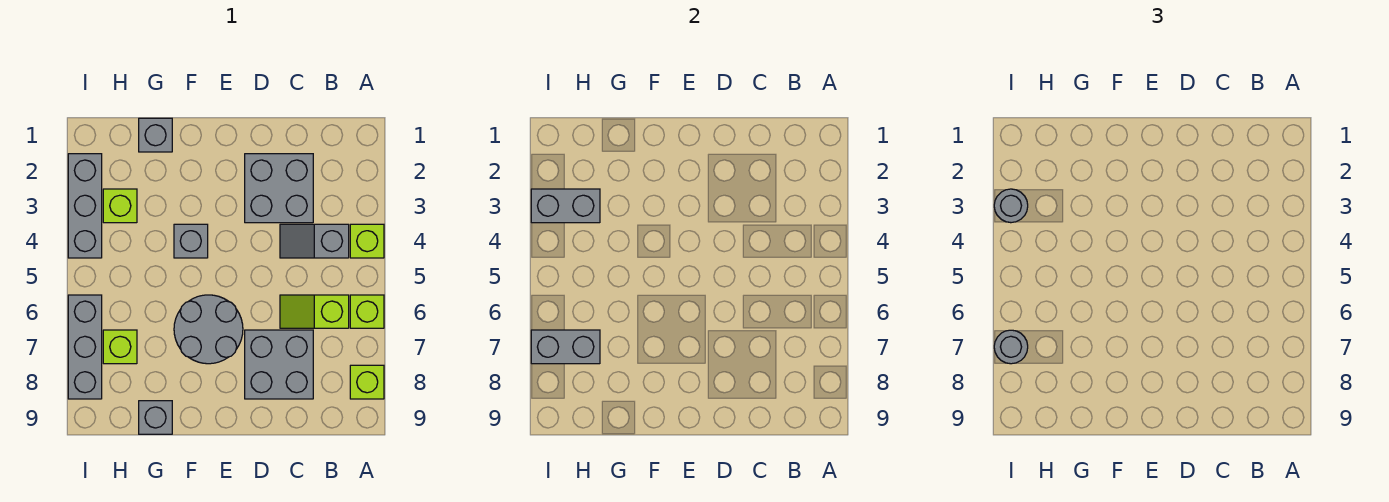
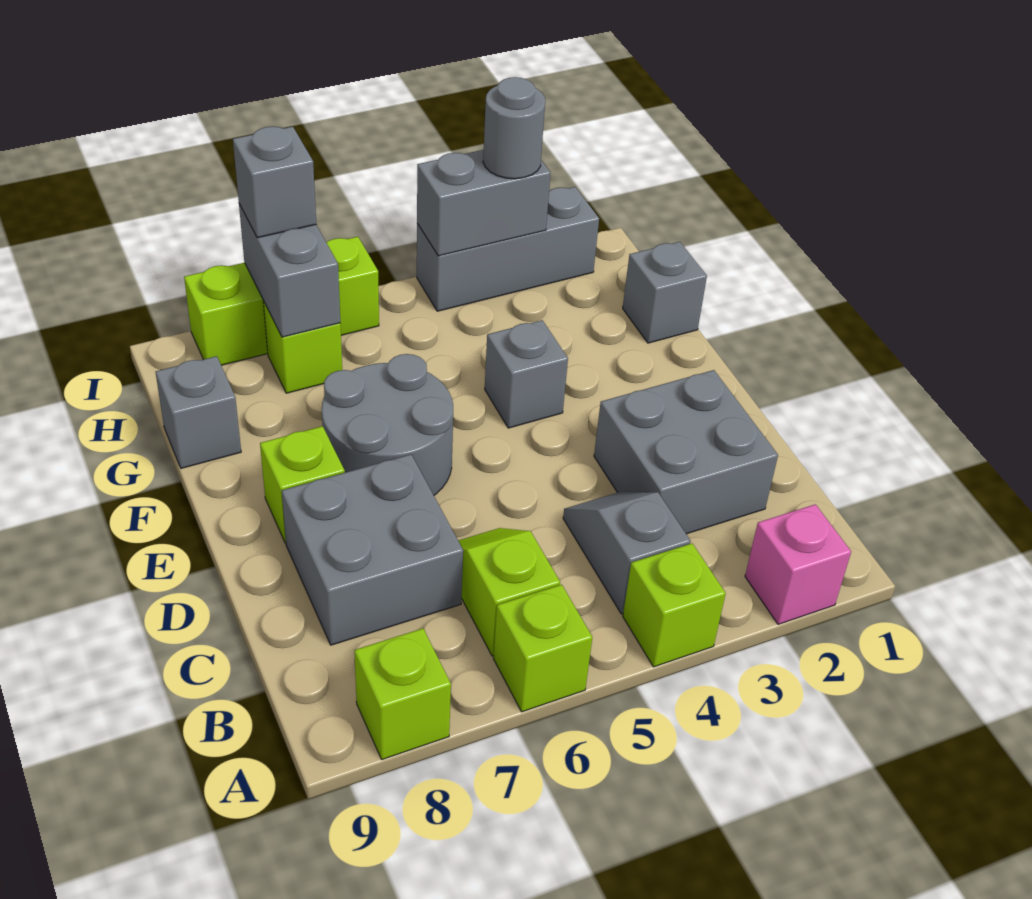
none -> pink 1x1 brick [745,504,851,624]
lime 1x1 brick [103,189,137,223] -> lime 1x1 brick moved to [260,426,345,543]
grey 1x2 brick [531,189,600,223] -> grey 1x2 brick turned to [417,150,551,256]
grey 1x3 brick [68,295,102,399] -> lime 1x3 brick [184,237,379,365]
grey 1x1 round brick [994,330,1028,364] -> grey 1x1 brick [233,126,316,238]

